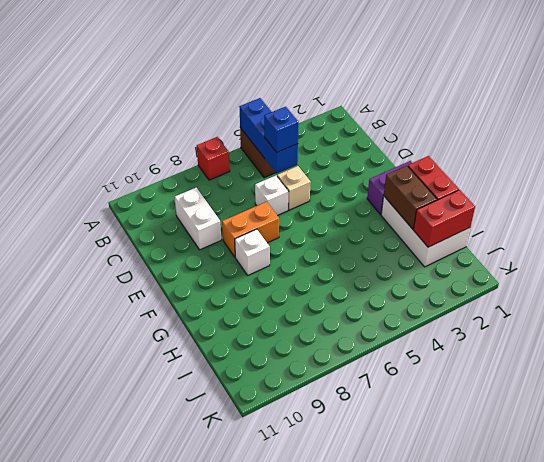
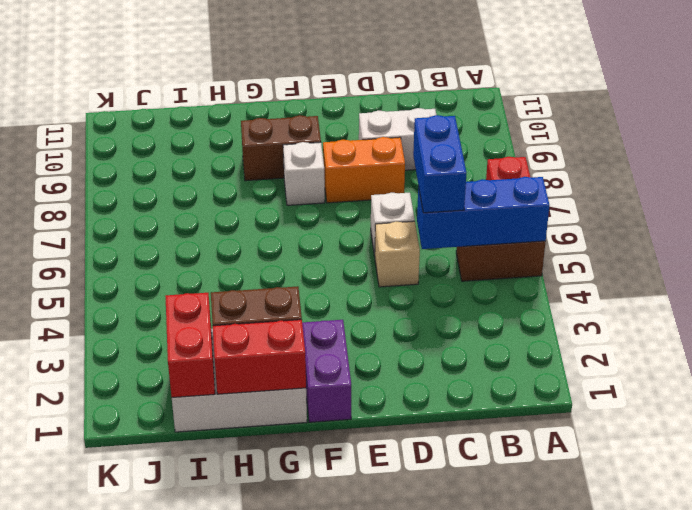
blue 1x1 brick [264,107,299,152] -> blue 1x2 brick [413,115,466,213]
orange 1x2 brick [222,202,279,257] -> orange 1x2 brick turned to [323,137,405,203]
none -> brown 1x2 brick [241,115,321,181]

